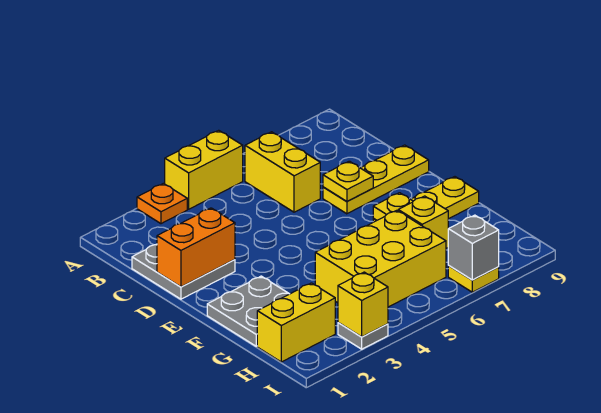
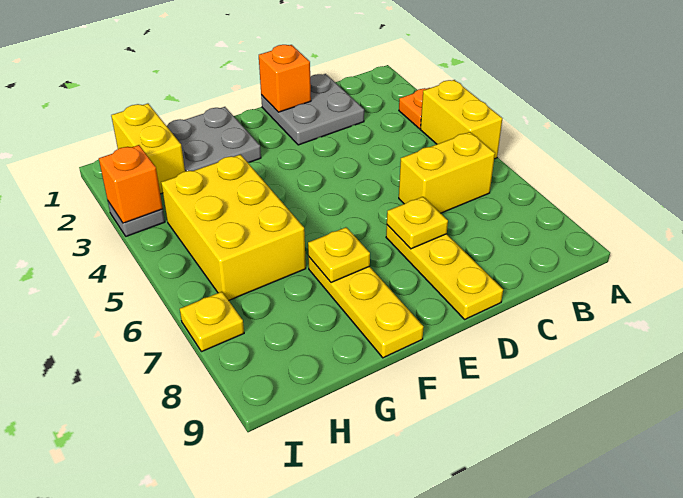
orange 1x2 brick [157,208,235,287] -> orange 1x1 brick [259,45,311,112]
yellow 1x1 brick [398,196,448,248] -> none
yellow 1x1 brick [338,272,388,337] -> orange 1x1 brick [99,145,163,223]
grey 1x1 brick [448,215,499,280] -> none

